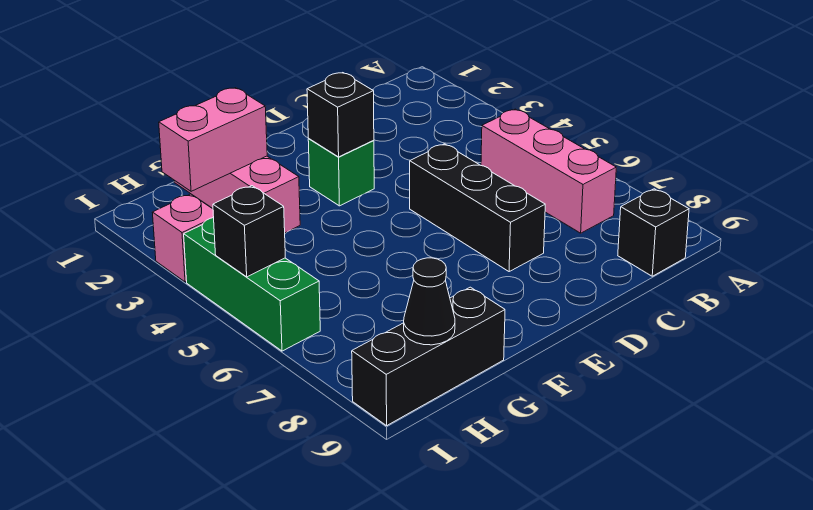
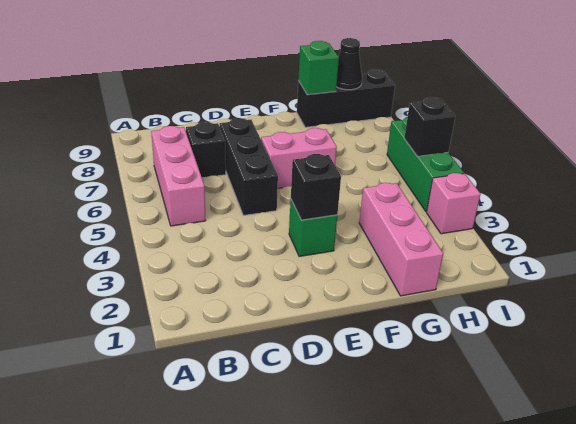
black 1x1 brick [618,189,689,276] -> black 1x1 brick moved to [186,122,226,178]
pink 1x2 brick [159,88,267,191] -> pink 1x2 brick moved to [261,128,337,188]
none -> green 1x1 brick [298,41,339,95]

